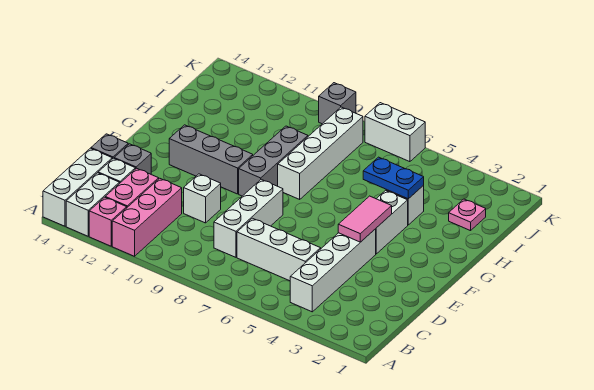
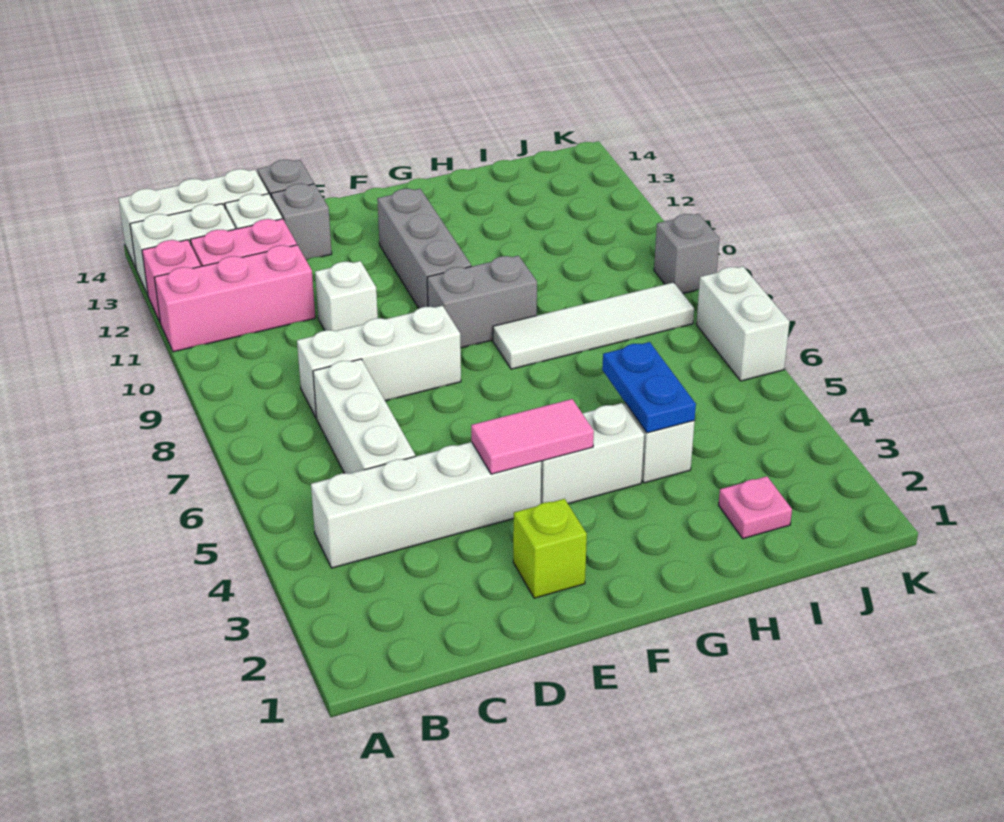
none -> lime 1x1 brick [513,499,587,598]
grey 1x3 brick [239,126,308,196] -> grey 1x2 brick [427,256,537,348]
white 1x4 brick [278,107,363,199] -> white 1x4 tile [493,282,694,369]

